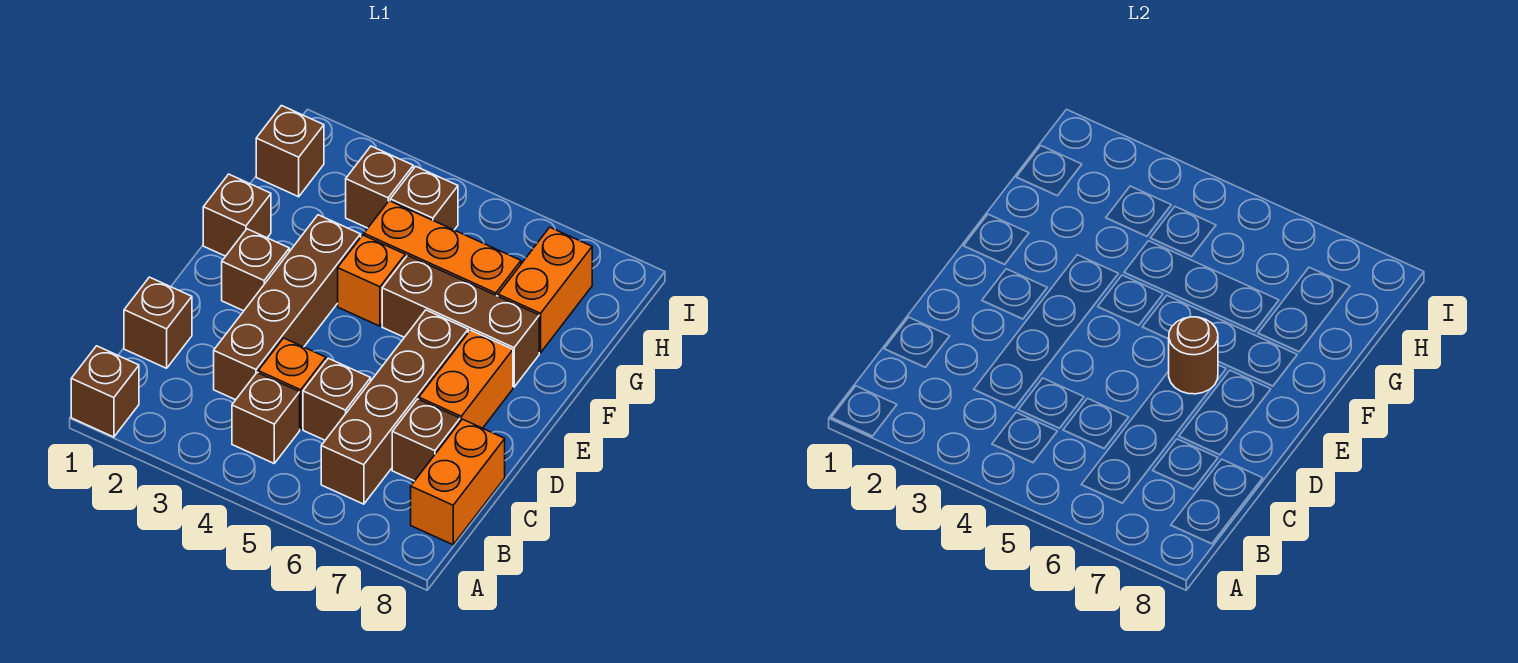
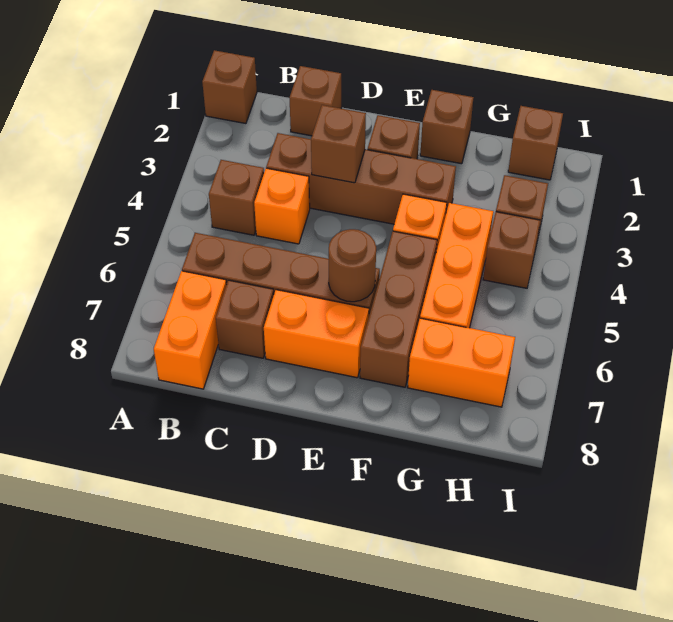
orange 1x2 brick [411,419,505,545] -> orange 1x2 brick turned to [154,271,227,389]
brown 1x1 brick [303,358,371,440] -> brown 1x1 brick moved to [311,105,366,183]

